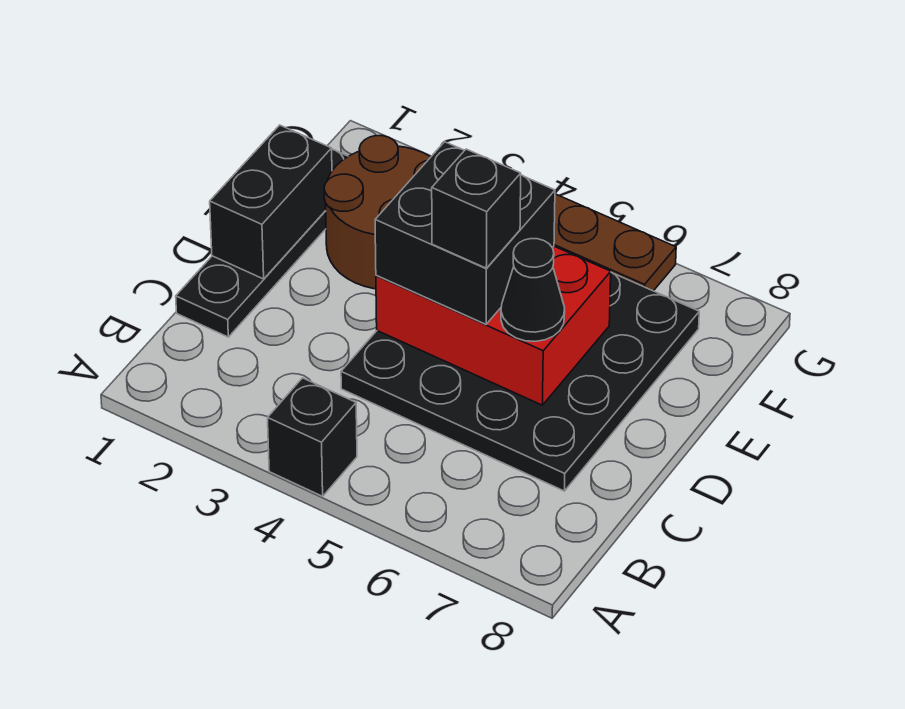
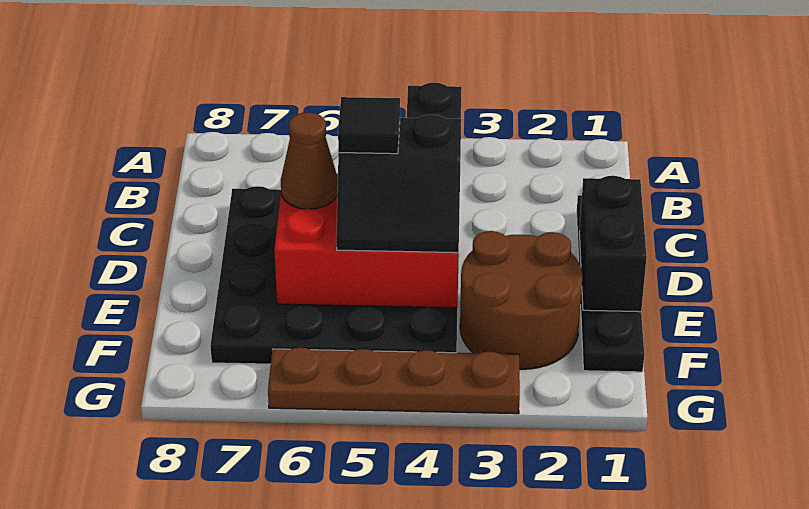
black 2x2 brick [375,142,555,324] -> black 2x2 slope [336,115,461,253]
black 1x1 brick [432,149,521,268] -> black 1x1 tile [338,97,400,154]
black 1x1 cone [501,239,565,341] -> brown 1x1 cone [281,112,338,209]

